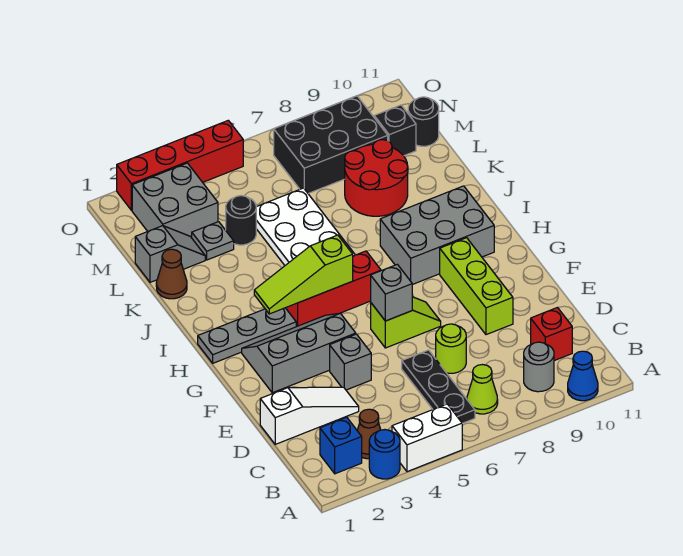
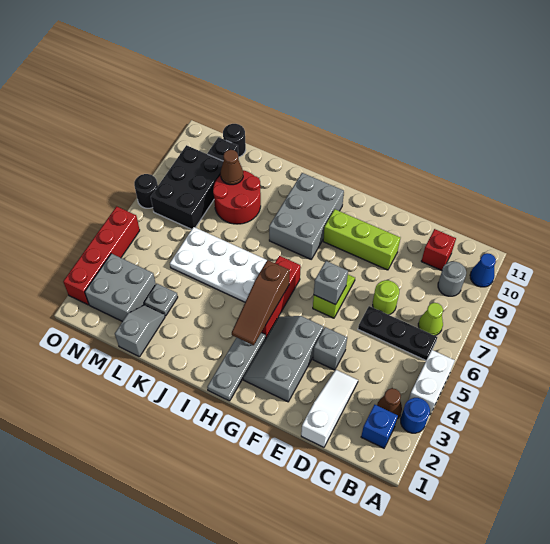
lime 1x3 slope [254,235,353,314] -> brown 1x3 slope [232,260,290,345]
brown 1x1 cone [156,249,187,299] -> brown 1x1 cone moved to [221,150,243,185]
black 1x1 round brick [226,196,256,245] -> black 1x1 round brick moved to [134,174,158,208]

